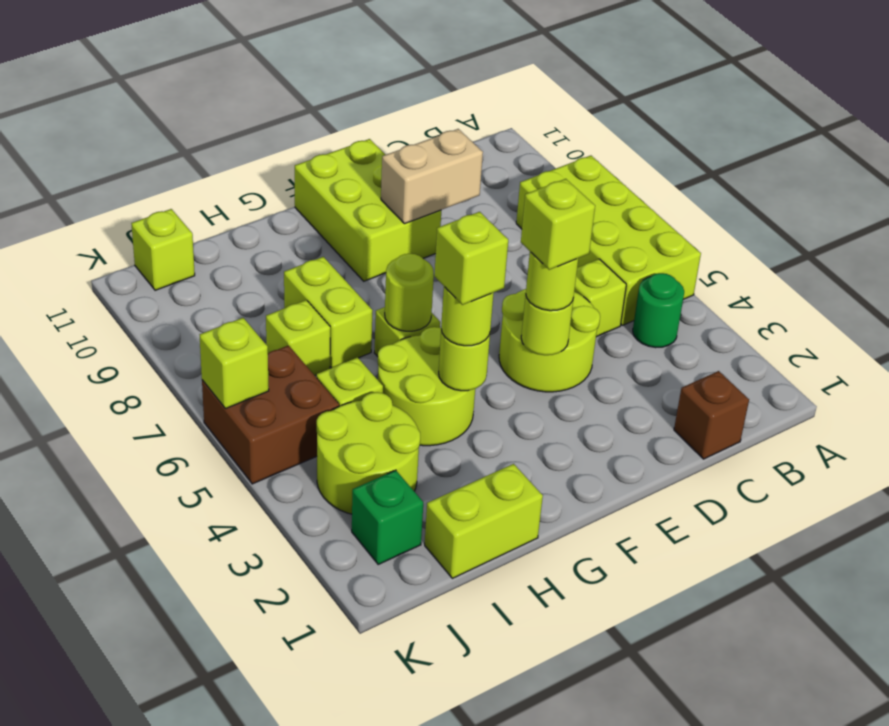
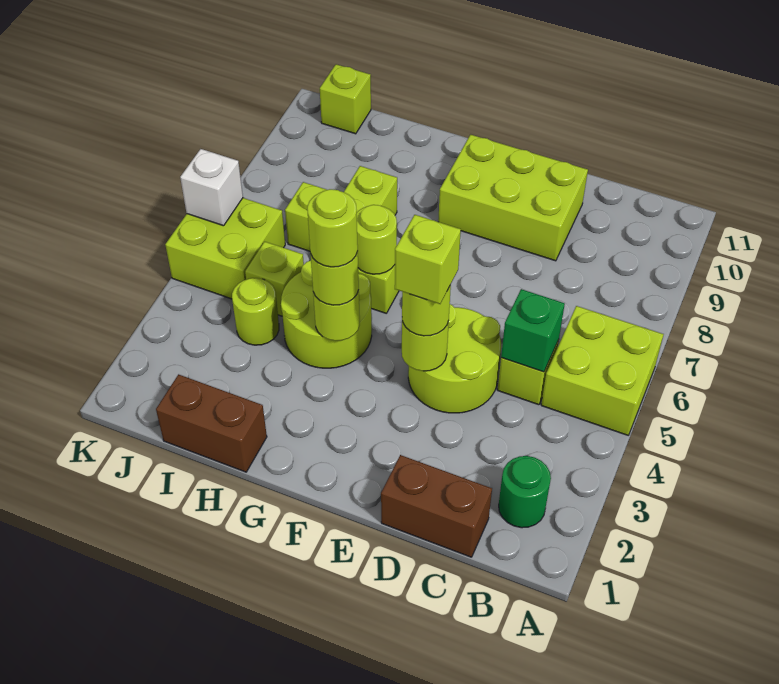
lime 2x4 brick [516,156,701,325] -> lime 2x2 brick [541,306,664,435]
green 1x1 round brick [633,273,684,348] -> green 1x1 round brick moved to [499,456,551,528]
brown 1x1 brick [674,371,749,459] -> brown 1x2 brick [381,455,492,557]
tan 1x2 brick [381,129,483,224] -> none
lime 2x3 brick [295,139,441,281] -> lime 2x3 brick turned to [438,135,588,261]
lime 1x1 brick [434,212,508,305] -> lime 1x1 round brick [307,189,358,267]
lime 1x2 brick [425,464,543,578] -> brown 1x2 brick [156,374,267,472]
lime 2x2 round brick [317,392,420,514] -> lime 1x1 round brick [232,278,279,345]
green 1x1 brick [352,470,423,564] -> green 1x1 brick moved to [501,289,565,372]
brown 2x2 brick [202,345,339,484] -> lime 2x2 brick [165,198,285,299]
lime 1x1 brick [200,318,269,409] -> white 1x1 brick [180,149,243,226]

